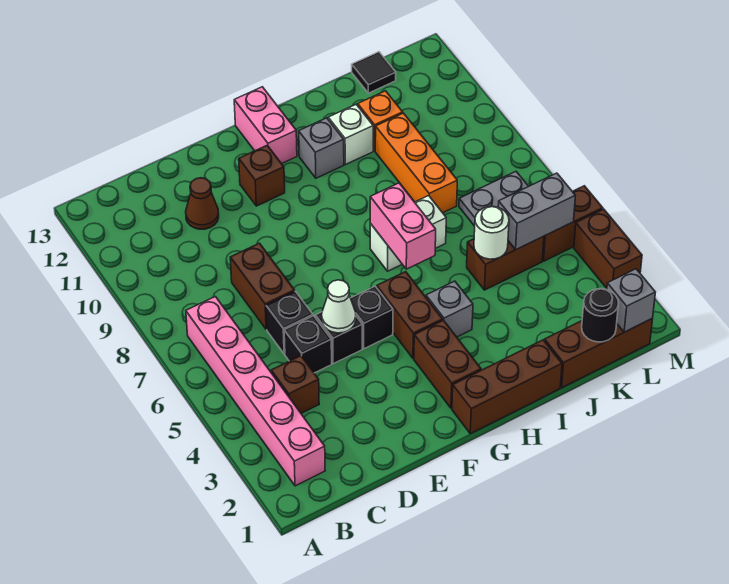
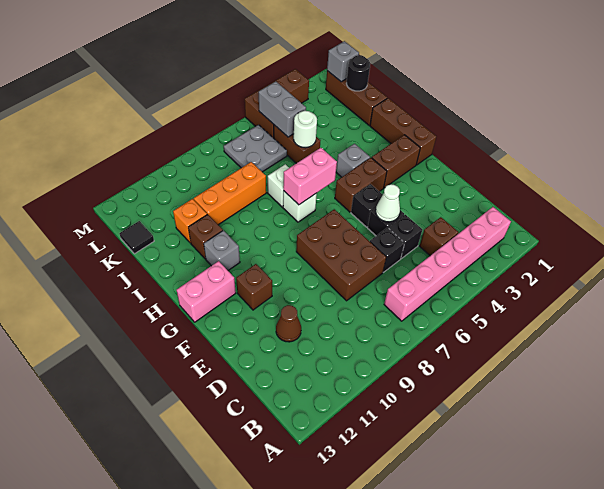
brown 1x2 brick [230,243,295,330] -> brown 2x3 brick [296,209,386,301]
white 1x1 brick [328,105,373,165] -> brown 1x1 brick [188,214,223,259]

